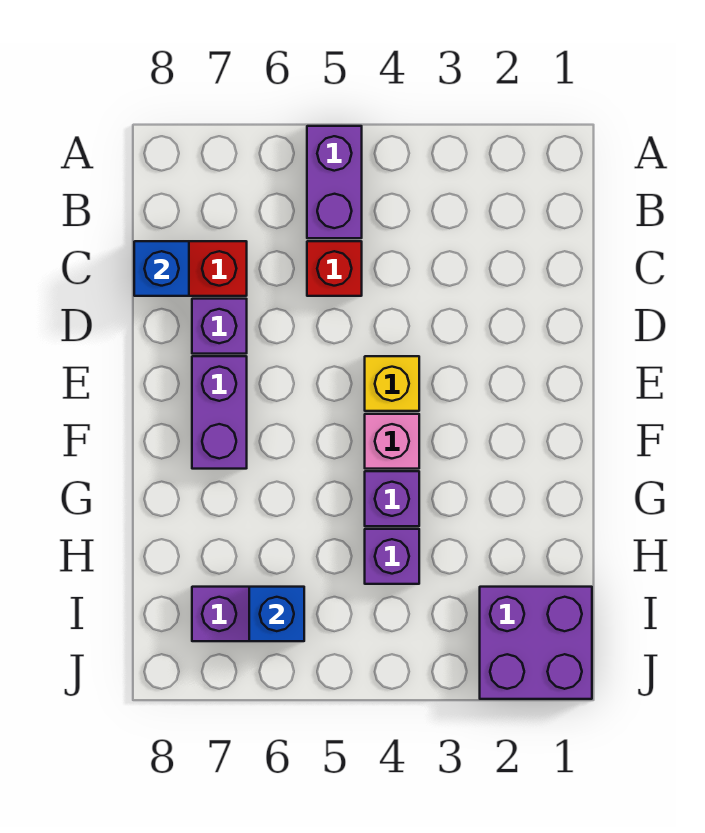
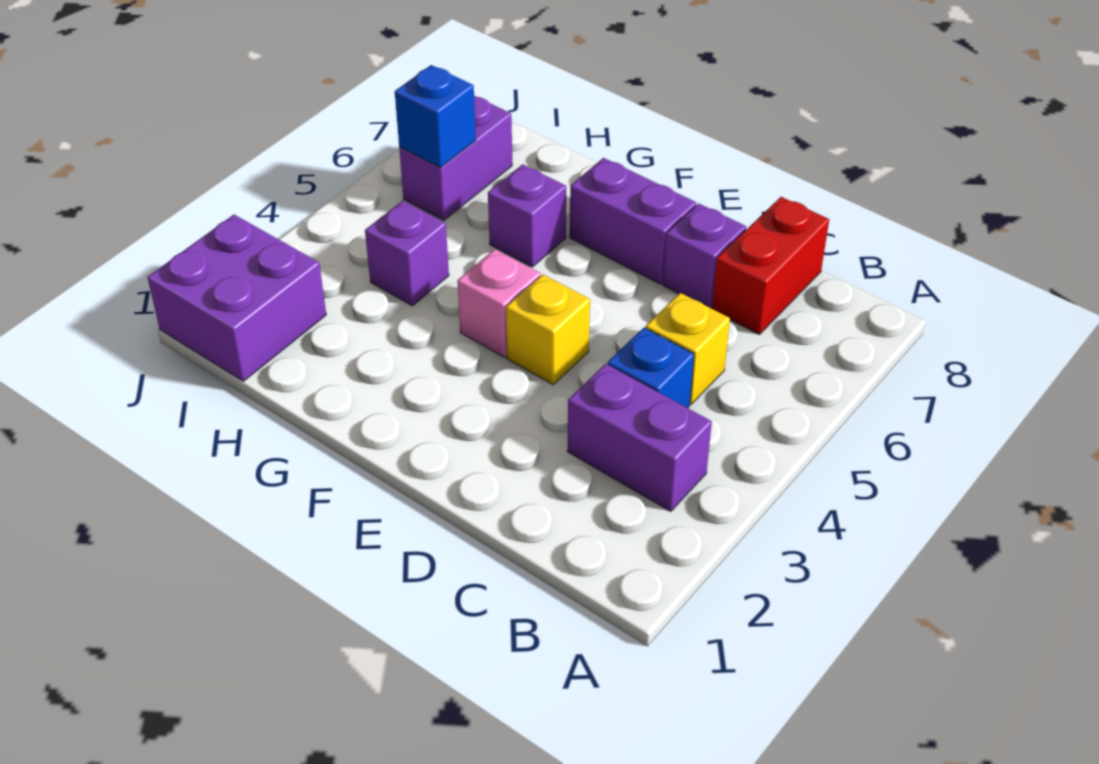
purple 1x2 brick [307,126,362,238] -> purple 1x2 brick moved to [567,364,712,511]
red 1x1 brick [307,241,362,296] -> yellow 1x1 brick [645,293,730,404]
blue 1x1 brick [134,241,189,296] -> blue 1x1 brick moved to [608,328,694,408]
purple 1x1 brick [365,471,419,526] -> purple 1x1 brick moved to [488,164,566,267]

